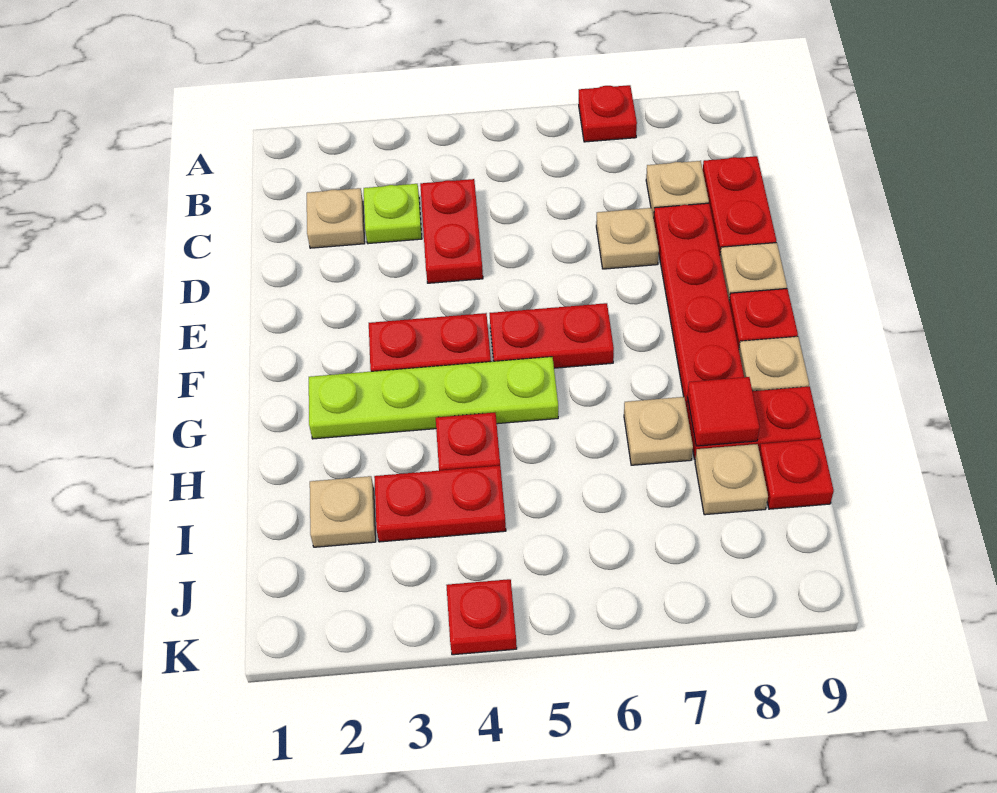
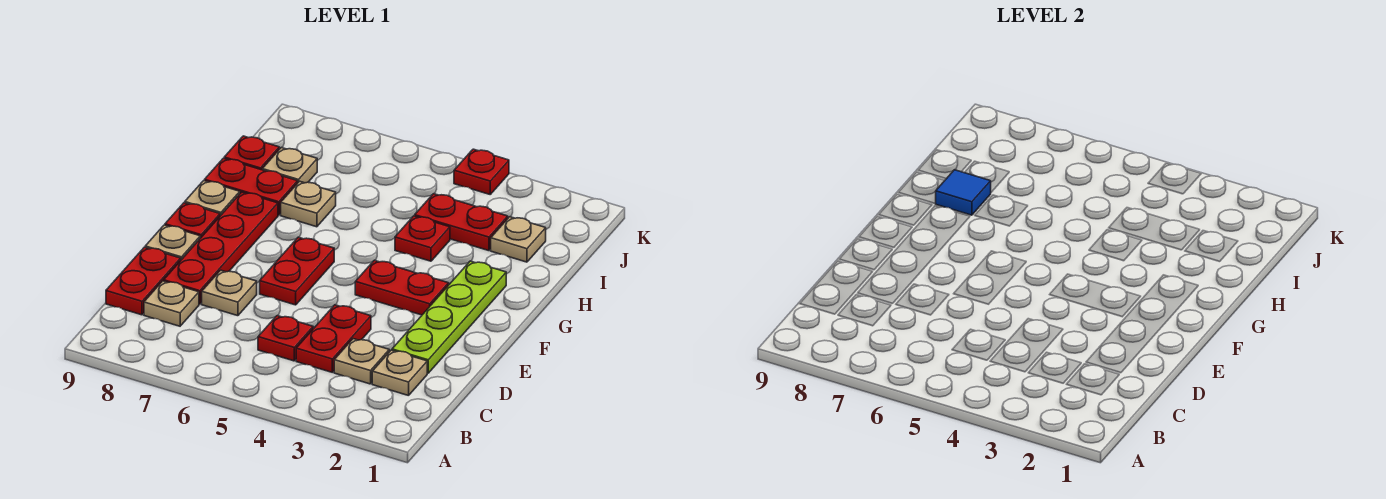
red 1x1 plate [579,85,637,142] -> red 1x1 plate moved to [258,316,313,361]
lime 1x1 plate [364,184,422,244] -> tan 1x1 plate [334,339,389,384]
red 1x2 plate [489,303,614,368] -> red 1x2 plate turned to [260,237,334,305]
lime 1x4 plate [309,357,558,439] -> lime 1x4 plate turned to [392,261,506,373]
red 1x1 tile [688,377,760,446] -> blue 1x1 tile [936,170,991,215]

